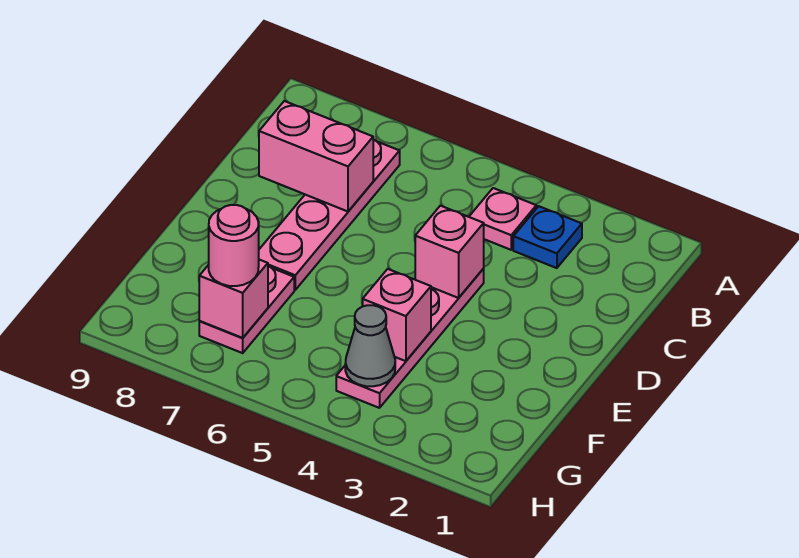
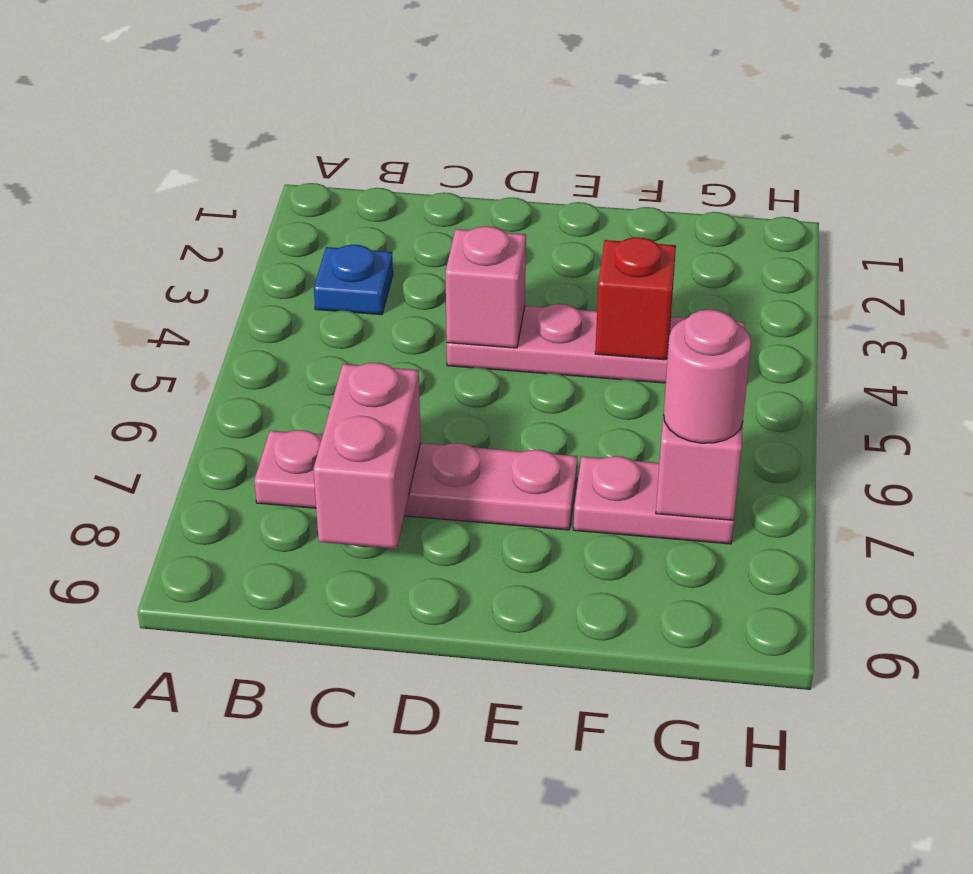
pink 1x1 plate [469,188,536,250] -> none
pink 1x1 brick [363,269,431,361] -> red 1x1 brick [595,237,676,360]
grey 1x1 cone [345,305,395,386] -> none

